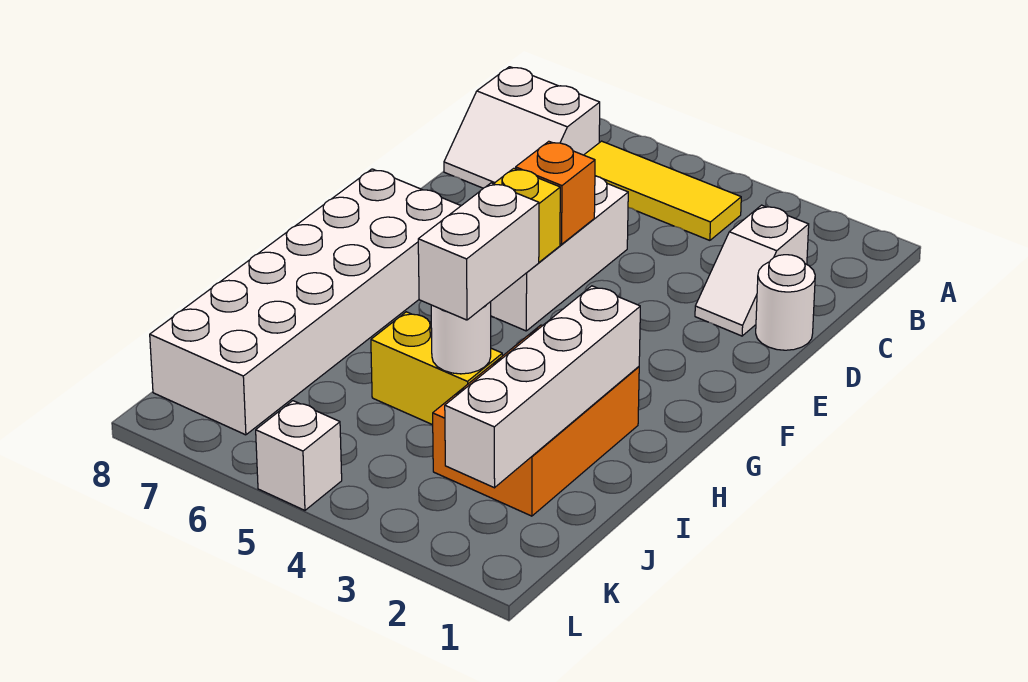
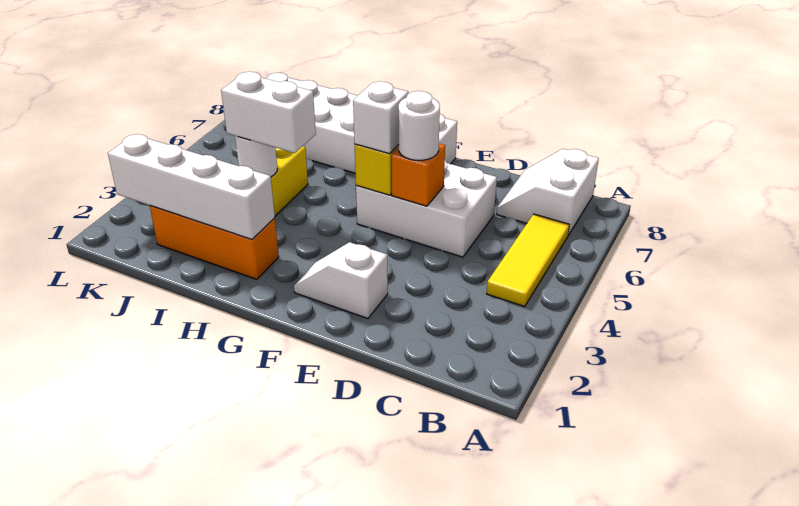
white 1x2 slope [695,205,809,336] -> white 1x2 slope moved to [294,242,388,319]
white 1x1 round brick [756,255,815,350] -> white 1x1 round brick moved to [399,91,440,160]
orange 2x3 brick [433,325,639,516] -> orange 1x3 brick [150,206,279,279]
white 1x1 brick [256,401,342,510] -> white 1x1 brick moved to [353,81,408,154]

